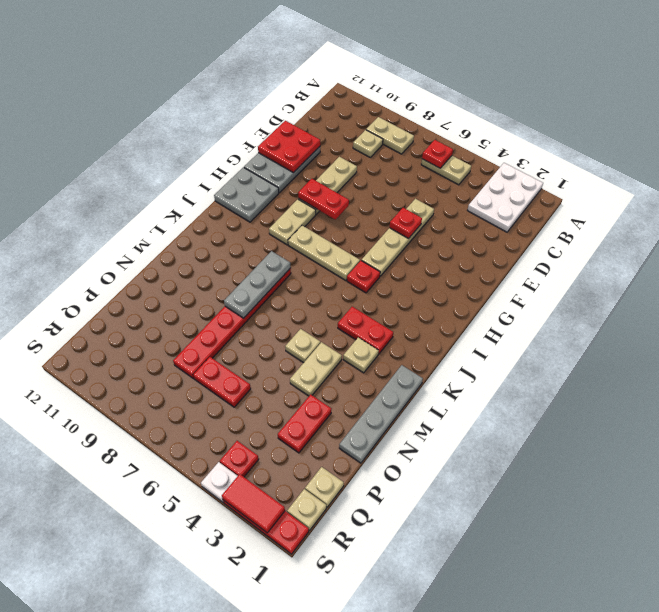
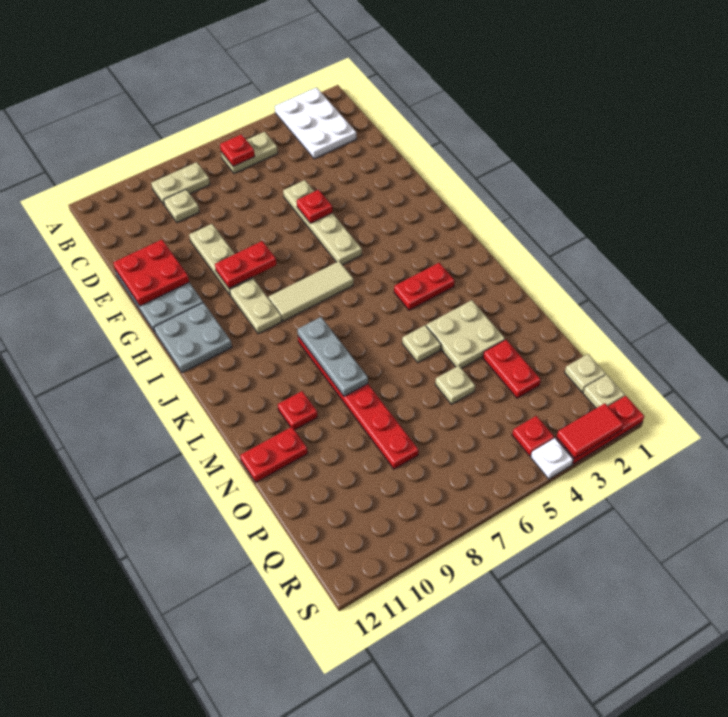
red 1x1 plate [347,261,380,293] -> red 1x1 plate moved to [278,391,317,430]
tan 1x3 plate [288,226,360,280] -> tan 1x3 tile [269,261,354,321]
grey 1x4 plate [339,365,423,463] -> none
tan 1x1 plate [343,338,379,373] -> tan 1x1 plate moved to [435,366,475,404]
tan 1x2 plate [290,342,342,396] -> tan 2x2 plate [426,300,505,368]
red 1x2 plate [193,357,251,407] -> red 1x2 plate moved to [240,427,308,482]

